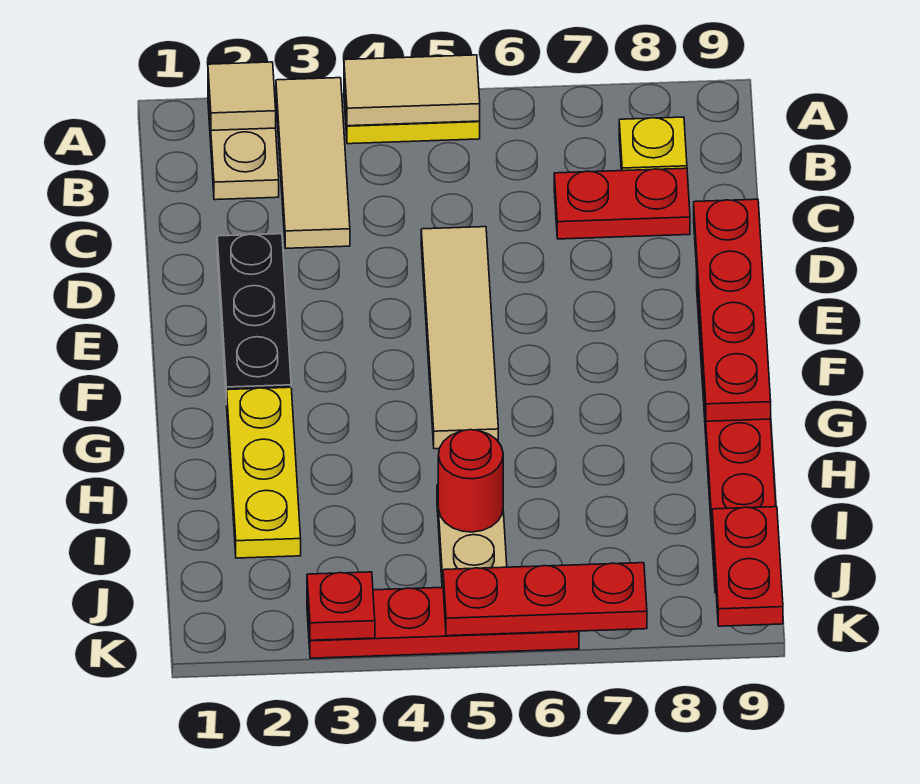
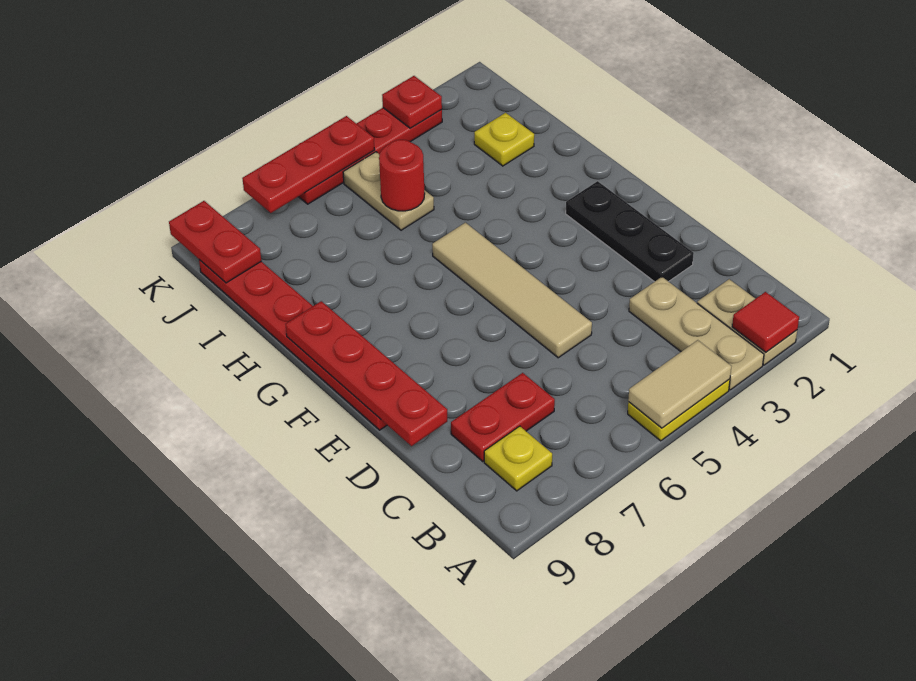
tan 1x1 tile [208,62,276,130] -> red 1x1 tile [732,292,799,352]
tan 1x3 tile [276,78,350,248] -> tan 1x3 plate [629,277,764,390]
yellow 1x3 plate [227,387,301,558] -> yellow 1x1 plate [474,113,534,166]

